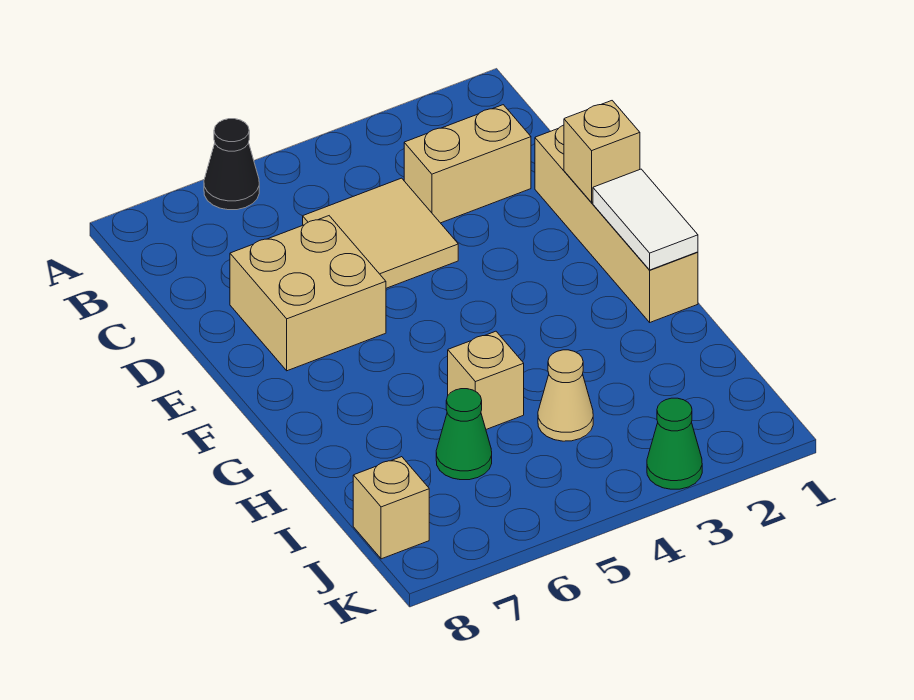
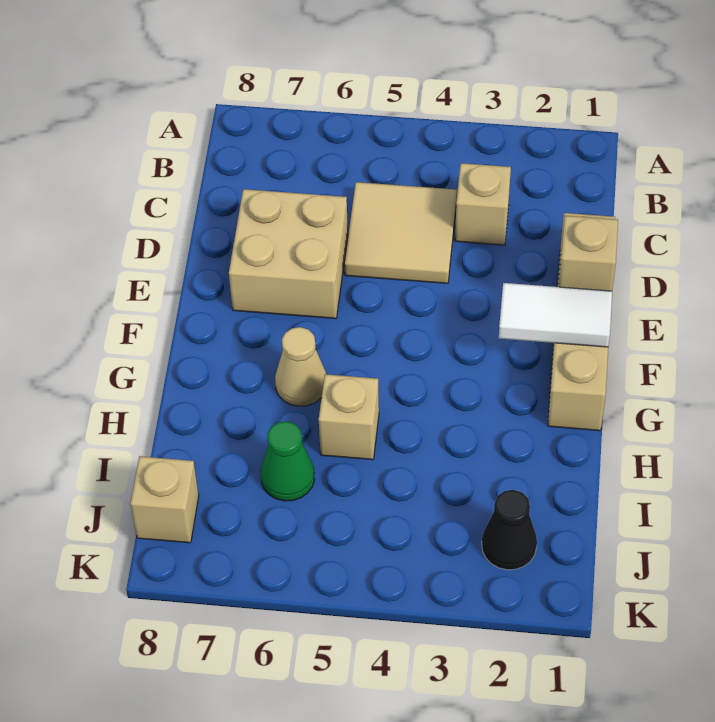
black 1x1 cone [204,119,259,210] -> black 1x1 cone moved to [482,490,537,570]
tan 1x2 brick [404,105,531,223] -> tan 1x1 brick [455,163,511,245]
white 1x2 tile [593,169,698,270] -> white 1x2 tile turned to [499,283,612,347]
tan 1x1 cone [538,350,593,441] -> tan 1x1 cone moved to [275,327,327,406]
green 1x1 cone [647,398,702,489] -> none

